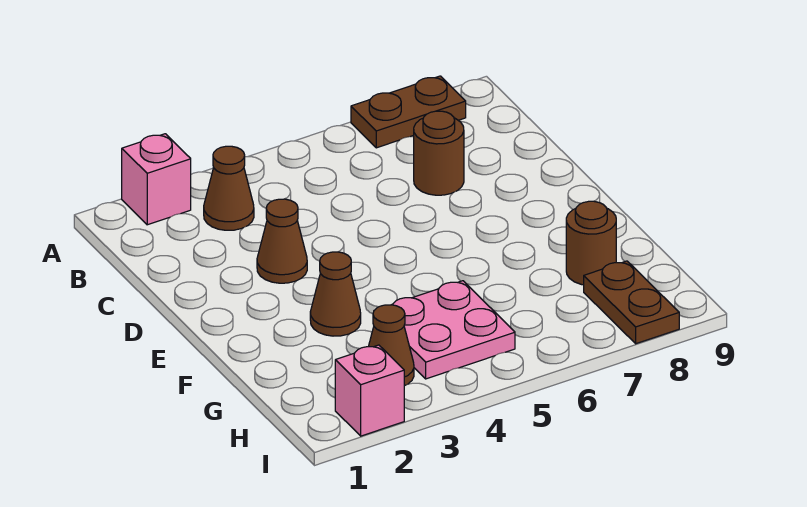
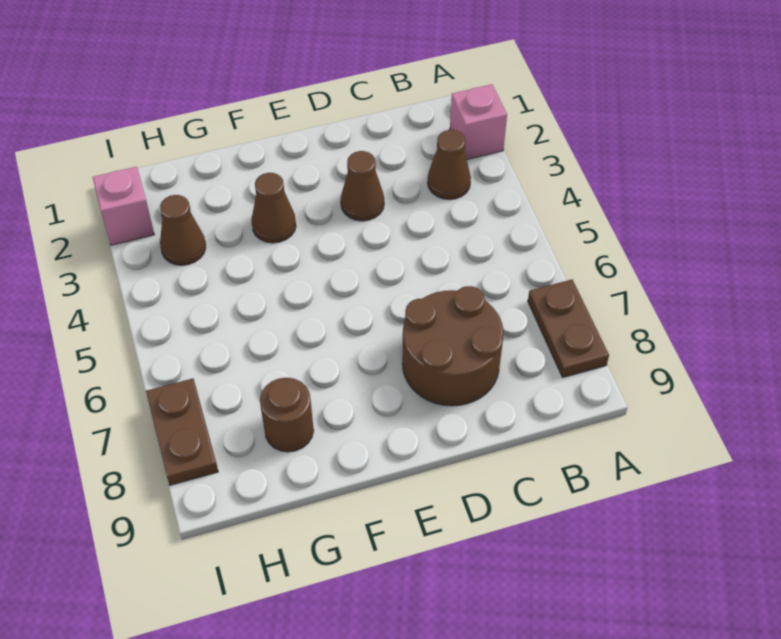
brown 1x1 round brick [414,111,464,195] -> brown 2x2 round brick [402,286,504,406]
pink 2x2 plate [392,281,515,379] -> none
brown 1x2 plate [584,261,679,344] -> brown 1x2 plate turned to [146,379,218,485]

